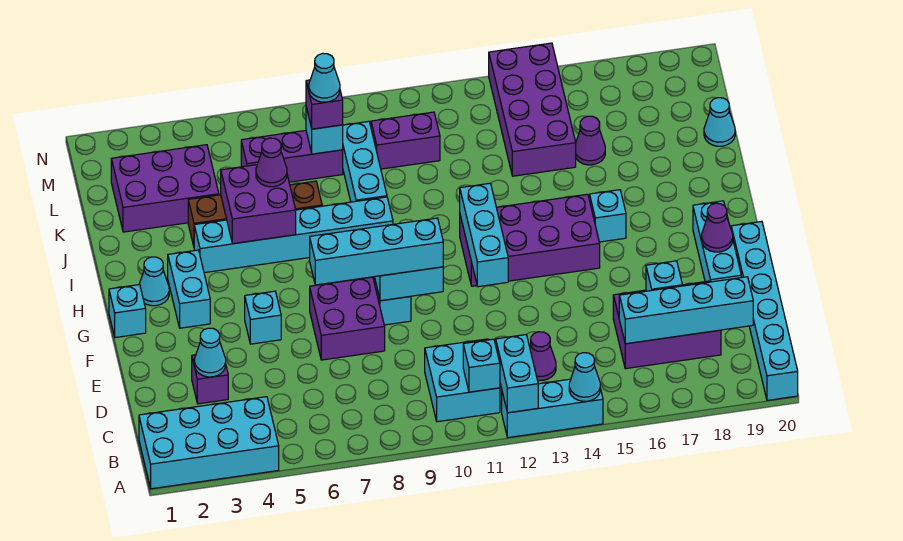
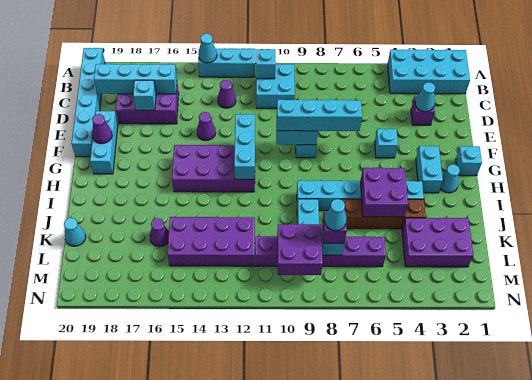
cyan 1x2 brick [496,335,538,413] -> none
purple 2x2 brick [310,277,385,360] -> purple 2x2 brick moved to [277,224,323,275]
cyan 1x1 brick [590,190,626,242] -> none
purple 1x1 cone [256,138,287,187] -> purple 1x1 cone moved to [197,112,216,140]
purple 2x4 brick [489,43,576,176] -> purple 2x4 brick turned to [168,217,255,266]

